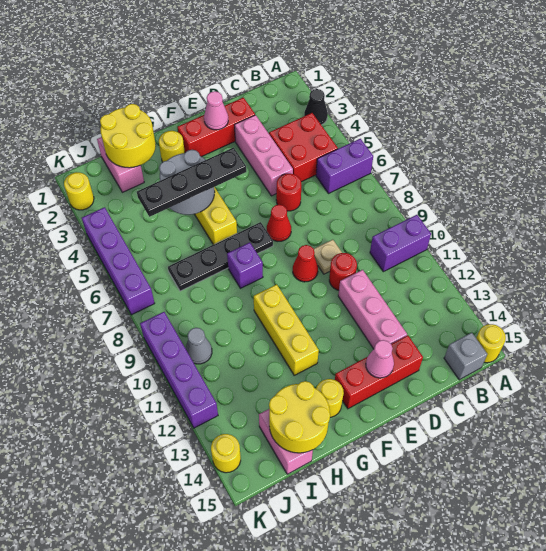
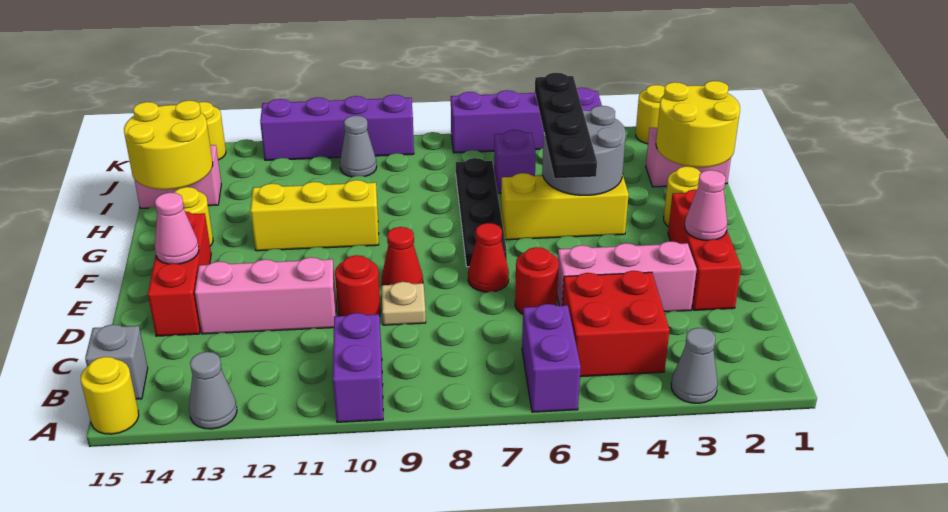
black 1x1 cone [304,89,328,125] -> grey 1x1 cone [671,328,718,403]
none -> grey 1x1 cone [189,352,237,429]
purple 1x1 brick [227,242,263,288] -> purple 1x1 brick moved to [494,130,536,193]

